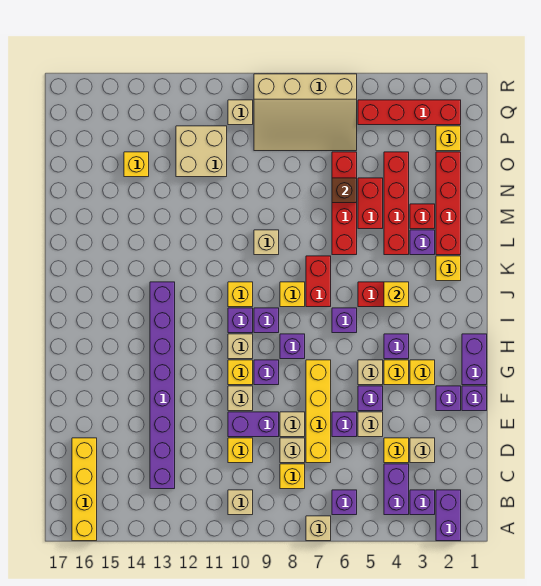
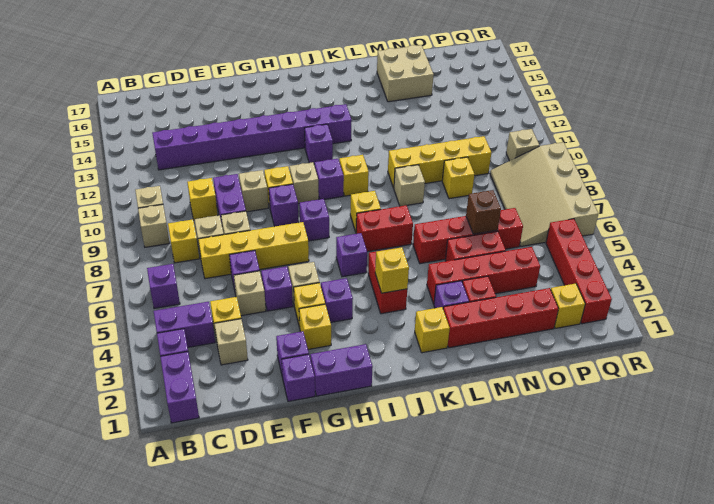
purple 1x2 brick [436,490,461,541] -> purple 1x2 brick turned to [160,352,199,423]
tan 1x1 brick [306,516,331,541] -> tan 1x1 brick moved to [138,205,170,247]
yellow 1x4 brick [72,438,97,541] -> yellow 1x4 brick moved to [388,136,491,188]
purple 1x1 brick [254,308,279,333] -> purple 1x1 brick moved to [305,124,333,164]
tan 2x2 brick [176,126,227,177] -> tan 2x2 brick moved to [377,45,434,102]
yellow 1x1 brick [124,152,149,177] -> yellow 1x1 brick moved to [442,157,474,199]

